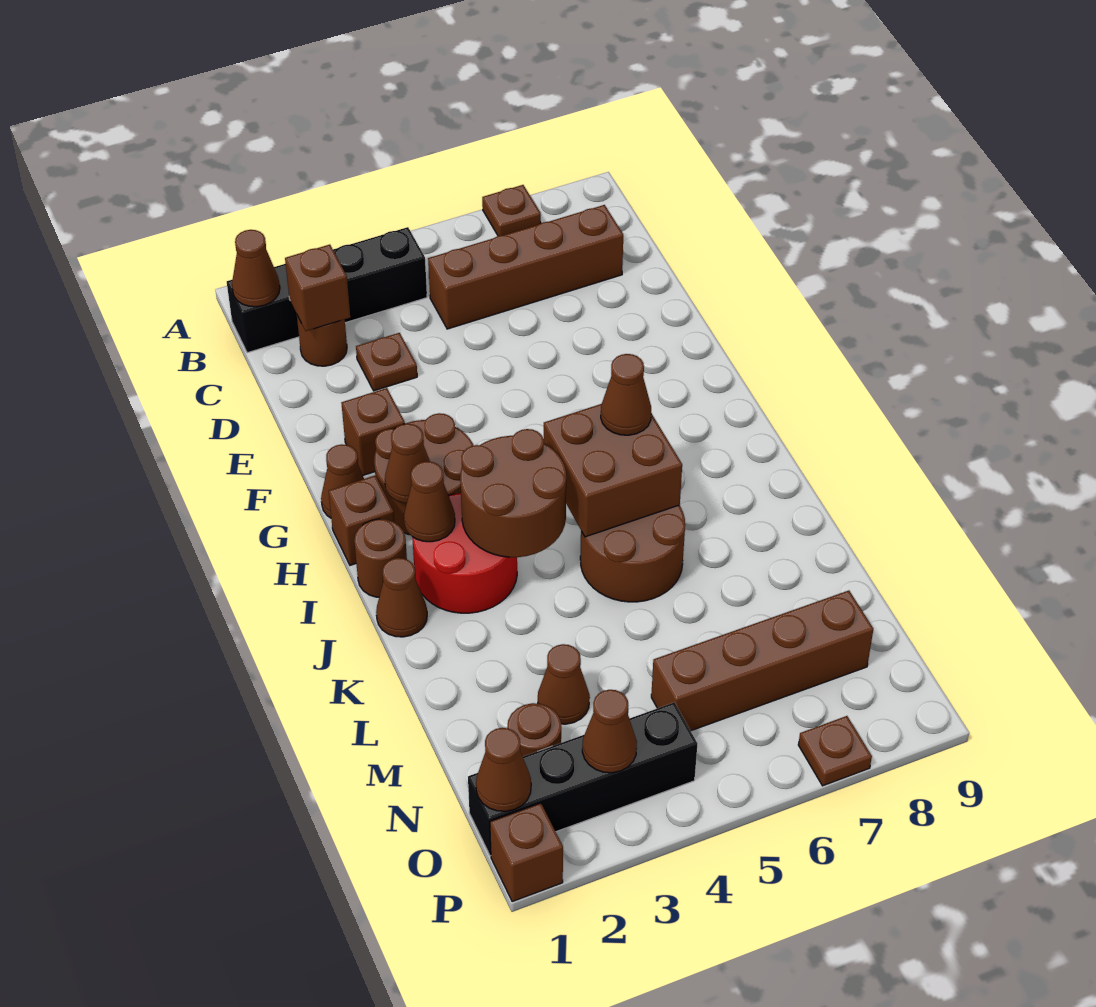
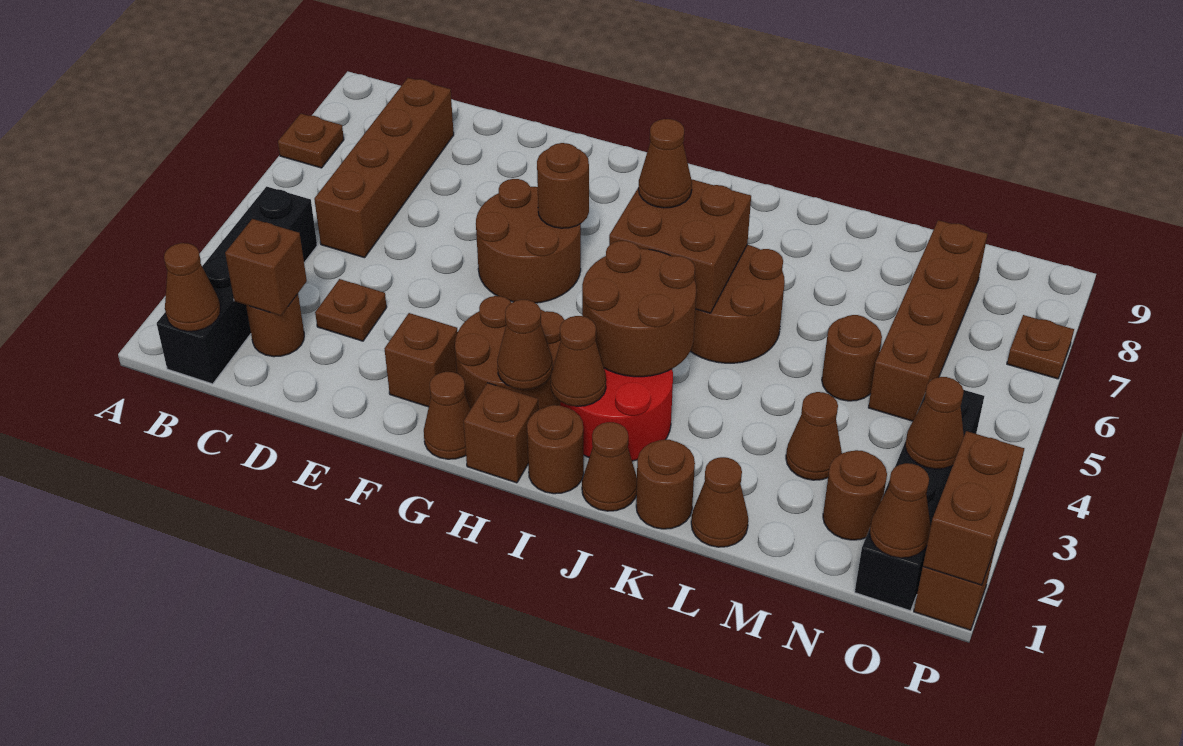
none -> brown 2x2 round brick [476,179,581,303]
none -> brown 1x1 round brick [537,143,589,228]
none -> brown 1x1 round brick [636,440,695,529]
none -> brown 1x1 cone [691,457,748,547]
none -> brown 1x1 round brick [822,315,882,401]
none -> brown 1x2 brick [923,431,1024,585]

